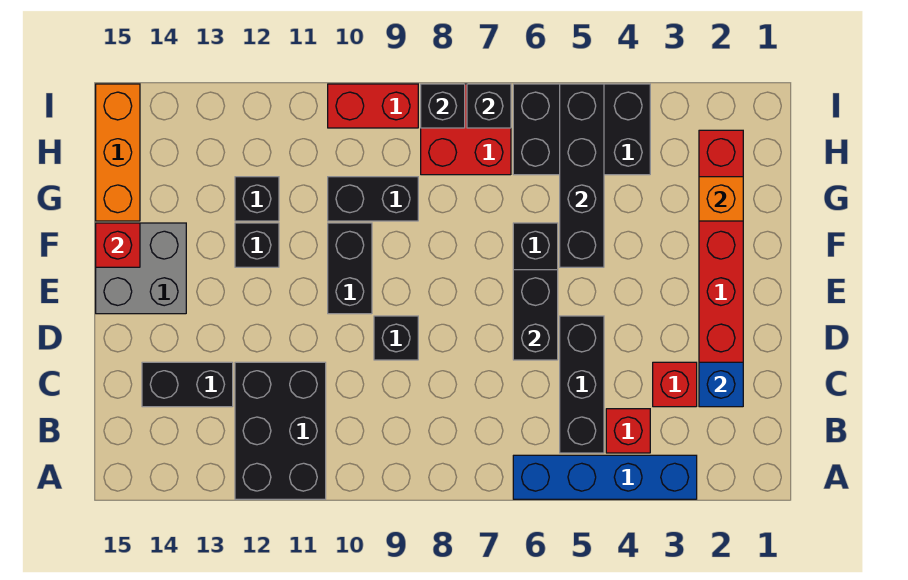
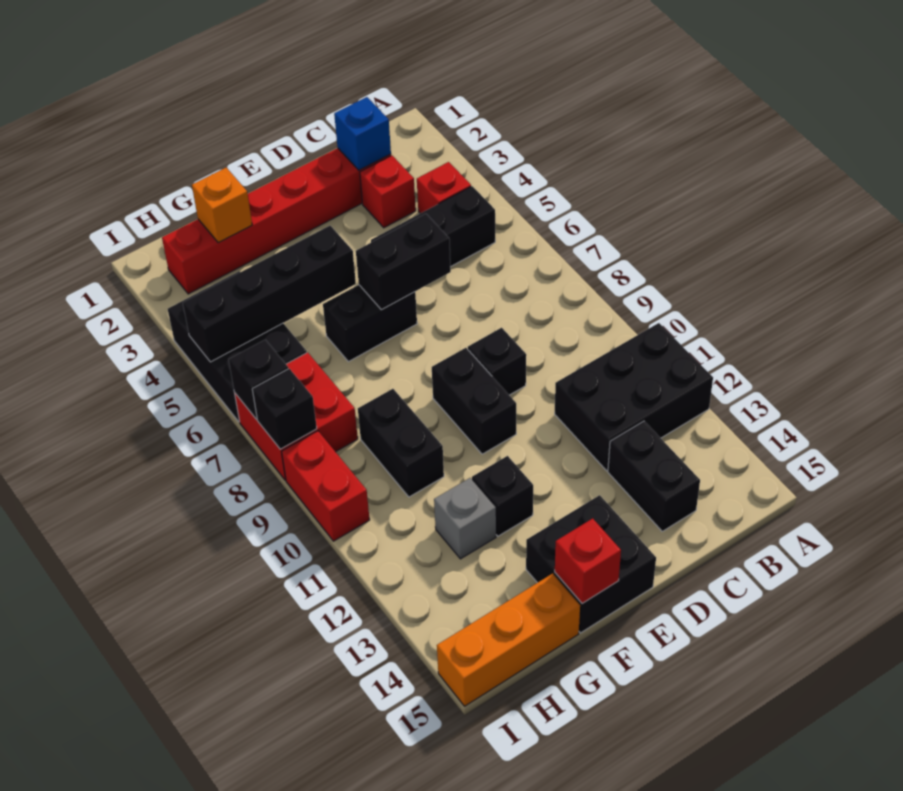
blue 1x4 brick [513,455,697,499] -> none
black 1x2 brick [328,223,372,314] -> black 1x2 brick turned to [432,348,516,454]
grey 2x2 brick [96,223,186,314] -> black 2x2 brick [526,495,656,633]
black 1x1 brick [235,177,279,221] -> grey 1x1 brick [434,478,496,559]

